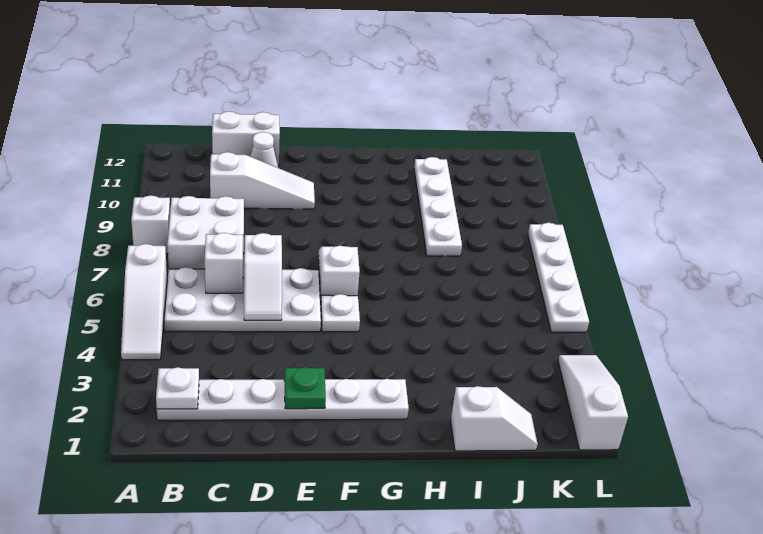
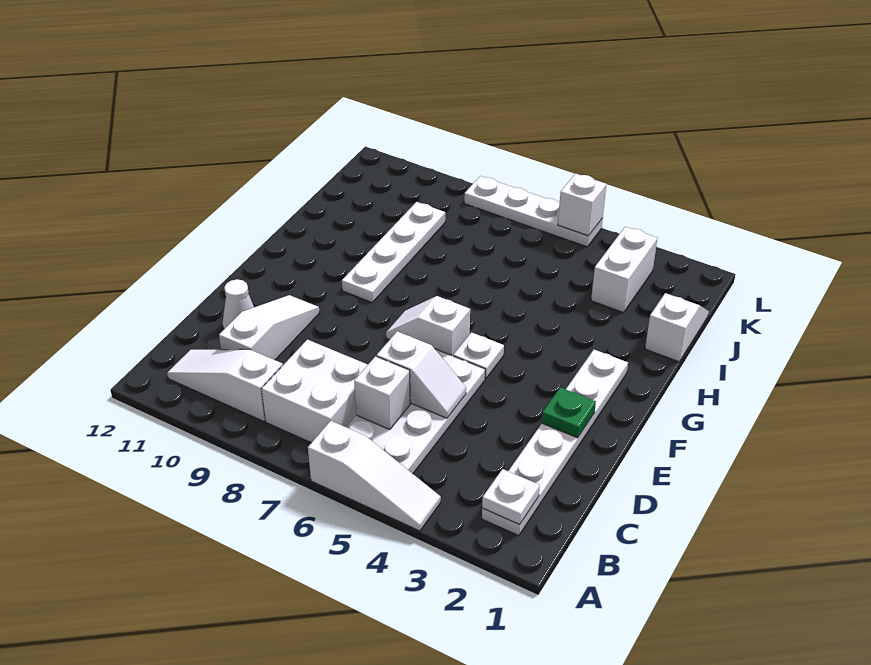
white 1x1 brick [131,195,170,254] -> white 1x1 brick moved to [558,174,606,236]
white 1x2 brick [212,112,280,166] -> white 1x2 brick moved to [591,227,657,313]
white 1x4 plate [414,157,462,256] -> white 1x4 plate turned to [342,202,445,302]
white 1x3 slope [558,355,628,450] -> white 1x3 slope moved to [167,349,283,421]

